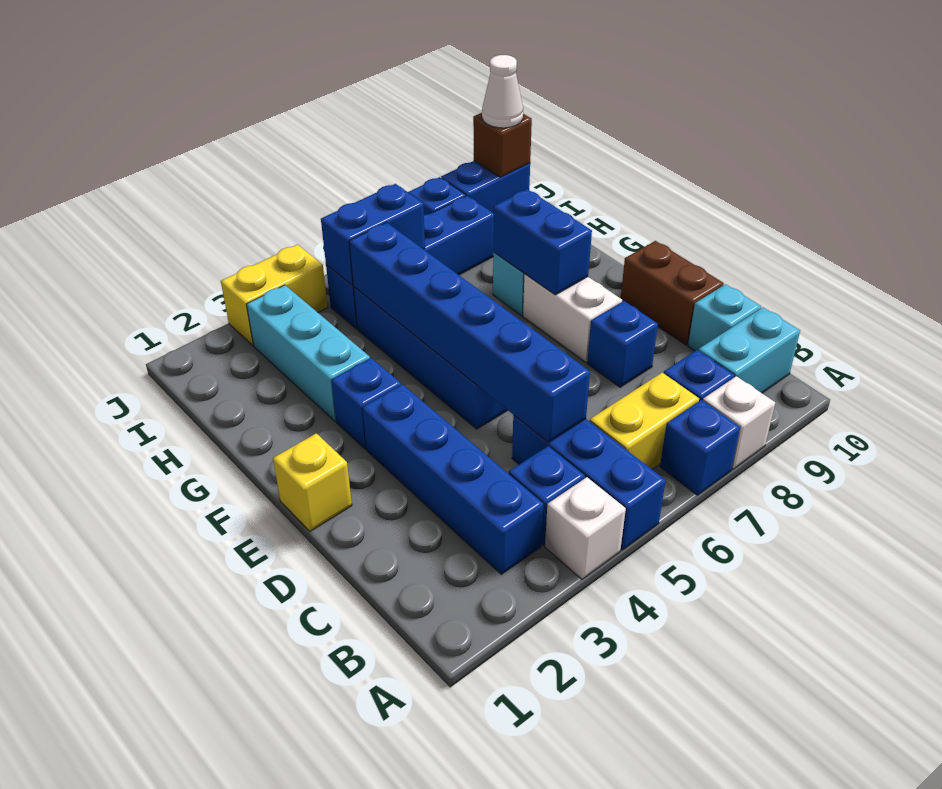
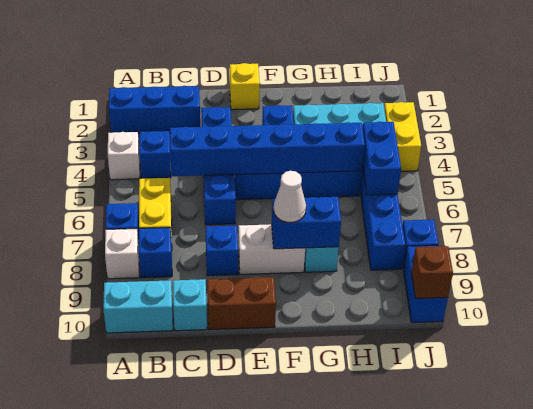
blue 1x3 brick [512,415,666,550] -> blue 1x3 brick moved to [109,86,200,134]
blue 1x4 brick [362,384,543,574] -> blue 1x4 brick turned to [201,107,236,225]
cyan 1x2 brick [698,308,800,393] -> cyan 1x2 brick turned to [103,280,173,333]
white 1x1 cone [482,55,523,128] -> white 1x1 cone moved to [274,171,306,223]

